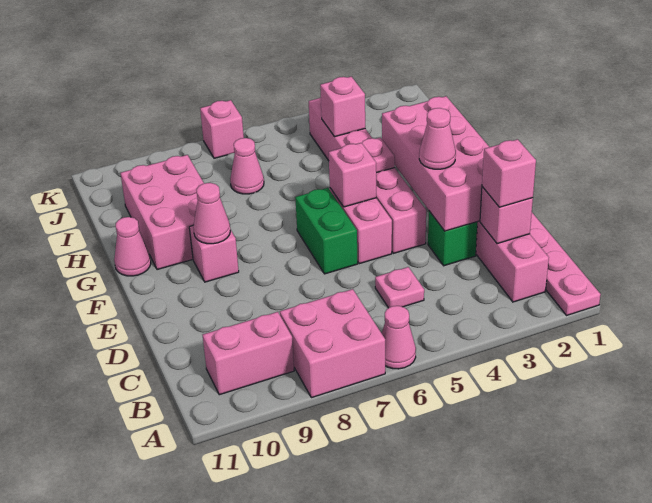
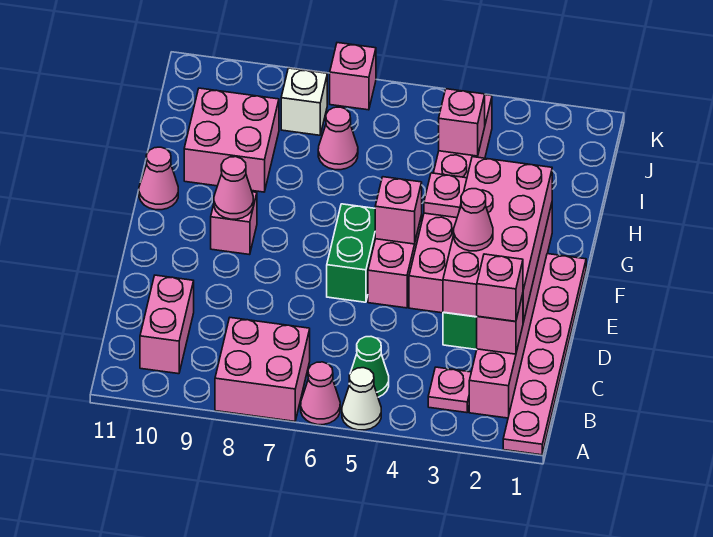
none -> white 1x1 cone [342,368,381,430]
none -> green 1x1 cone [349,337,389,397]
pink 1x2 brick [203,312,294,395] -> pink 1x2 brick turned to [140,275,194,374]
pink 1x1 plate [375,267,424,308] -> pink 1x1 plate moved to [428,367,471,413]
pink 2x3 brick [121,155,204,270] -> pink 2x2 brick [184,88,279,192]
none -> white 1x1 brick [281,68,327,135]

